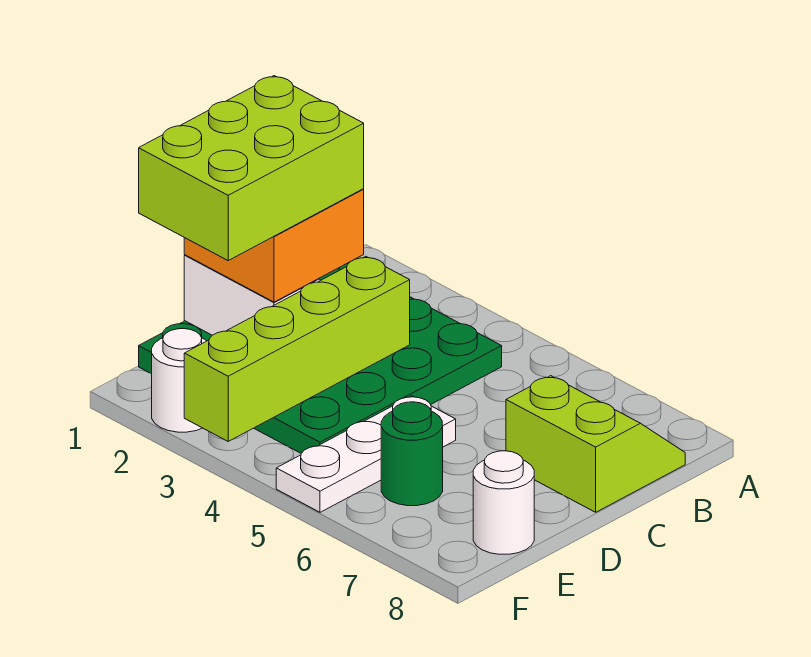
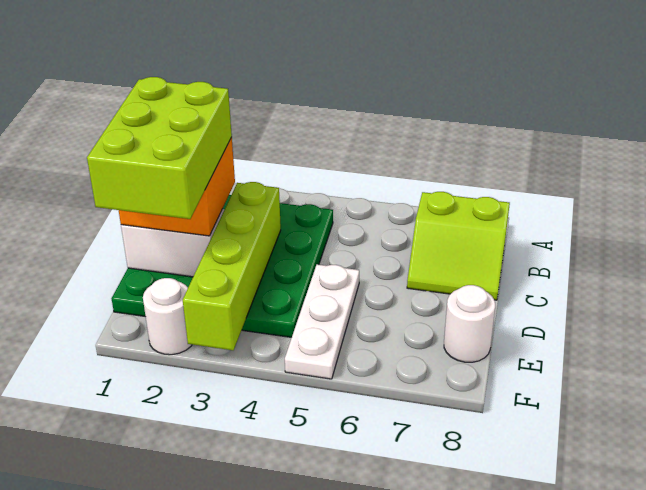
lime 2x2 slope [506,376,685,512] -> lime 2x2 slope turned to [407,192,510,300]
green 1x1 round brick [381,402,443,506] -> none

